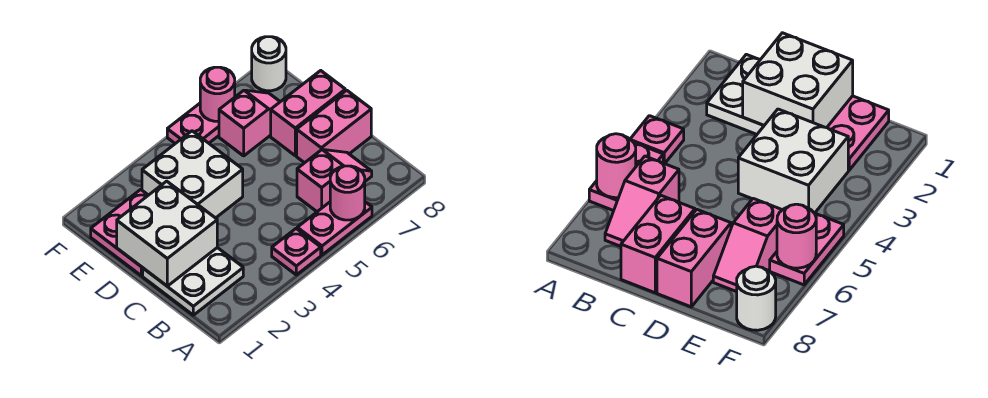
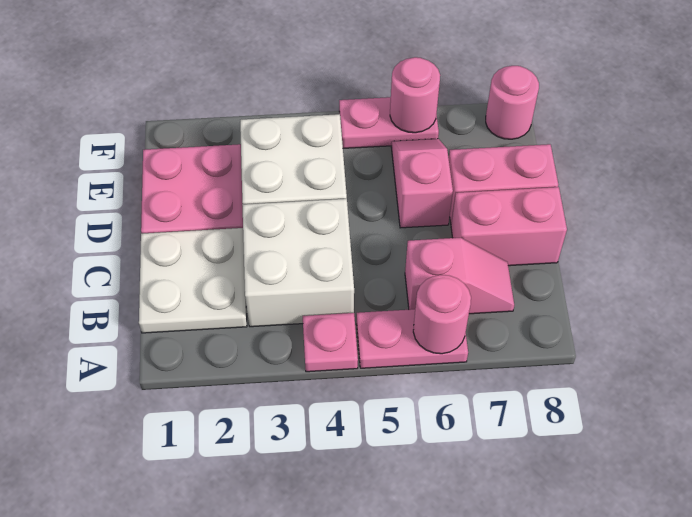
white 2x2 brick [117,181,217,286] -> white 2x2 brick moved to [242,199,354,327]
pink 1x2 slope [219,90,280,156] -> pink 1x2 slope turned to [391,139,453,228]
white 1x1 round brick [252,37,286,91] -> pink 1x1 round brick [486,66,539,139]

